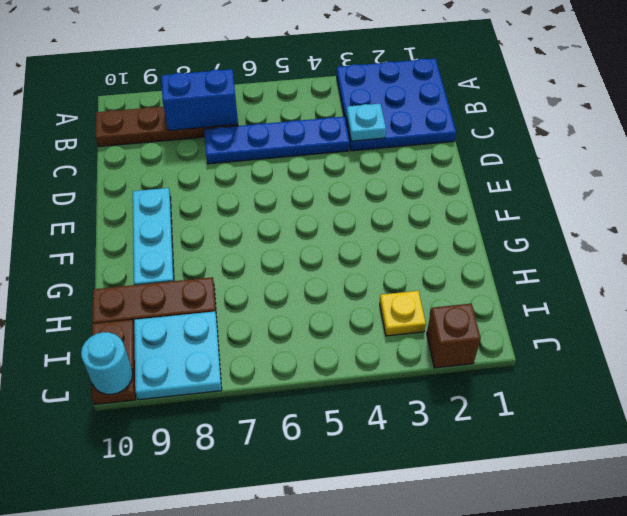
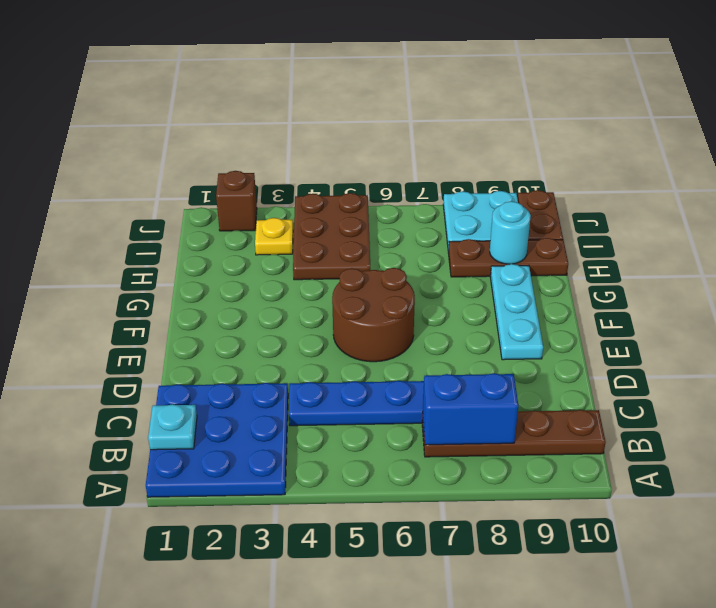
cyan 1x1 plate [346,104,386,141] -> cyan 1x1 plate moved to [148,404,197,450]
none -> brown 2x2 round brick [332,268,415,362]
none -> brown 2x3 plate [293,193,370,280]
cyan 1x1 round brick [81,332,133,394] -> cyan 1x1 round brick moved to [490,201,531,264]

